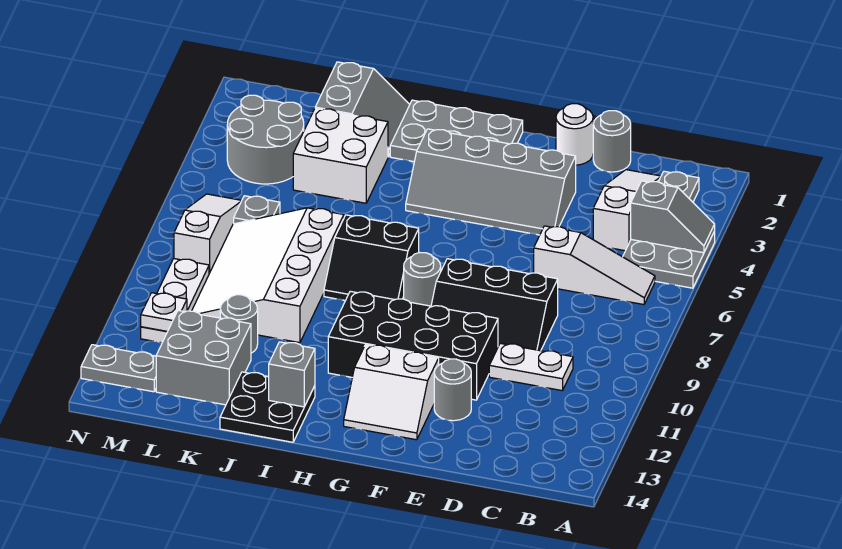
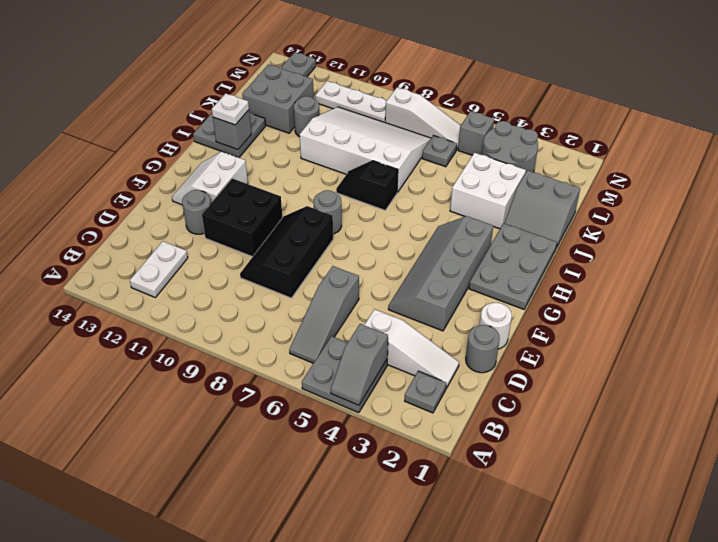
white 1x3 slope [534,226,655,305] -> grey 1x3 slope [289,266,359,363]
white 1x2 plate [489,343,573,391] -> white 1x2 plate moved to [130,241,188,297]
black 2x4 brick [328,291,498,400] -> black 2x2 brick [202,178,282,257]
black 2x2 slope [324,215,419,301] -> black 1x2 slope [336,161,398,210]
black 2x2 plate [220,372,315,442] -> grey 2x2 plate [193,113,266,158]
none -> grey 1x1 brick [458,111,494,155]
white 1x1 plate [141,293,187,331] -> white 1x1 plate moved to [212,93,249,125]

